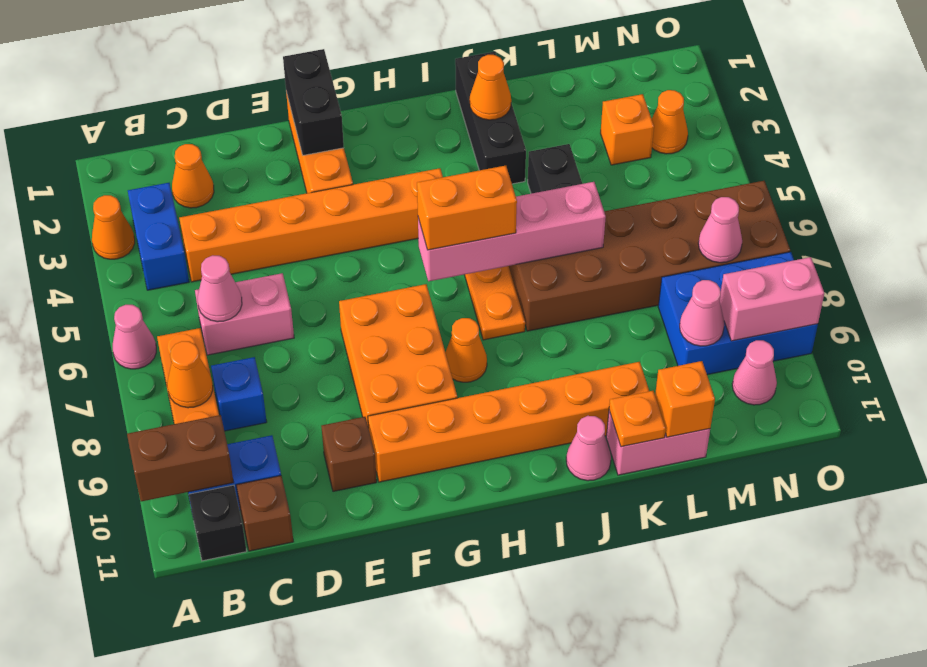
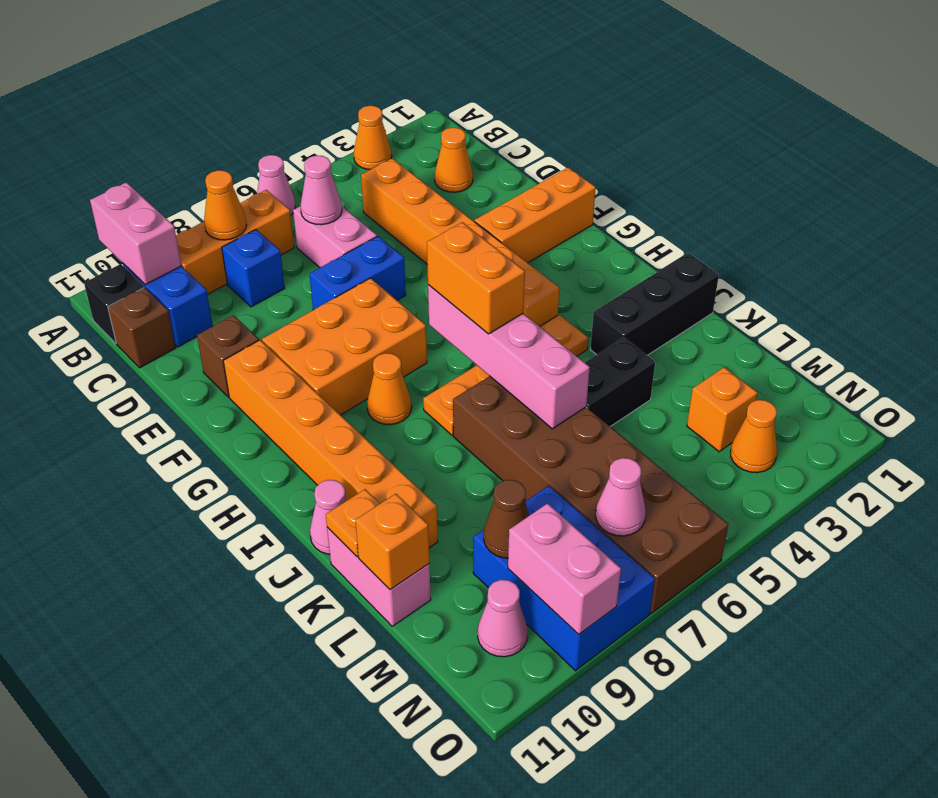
brown 1x2 brick [127,415,234,501] -> pink 1x2 brick [90,182,181,285]
blue 1x2 brick [128,183,189,290] -> blue 1x2 brick moved to [310,236,406,310]
black 1x2 brick [283,49,344,155] -> none
orange 1x1 cone [470,55,511,120] -> none
pink 1x1 cone [680,280,724,346] -> brown 1x1 cone [484,480,529,558]

